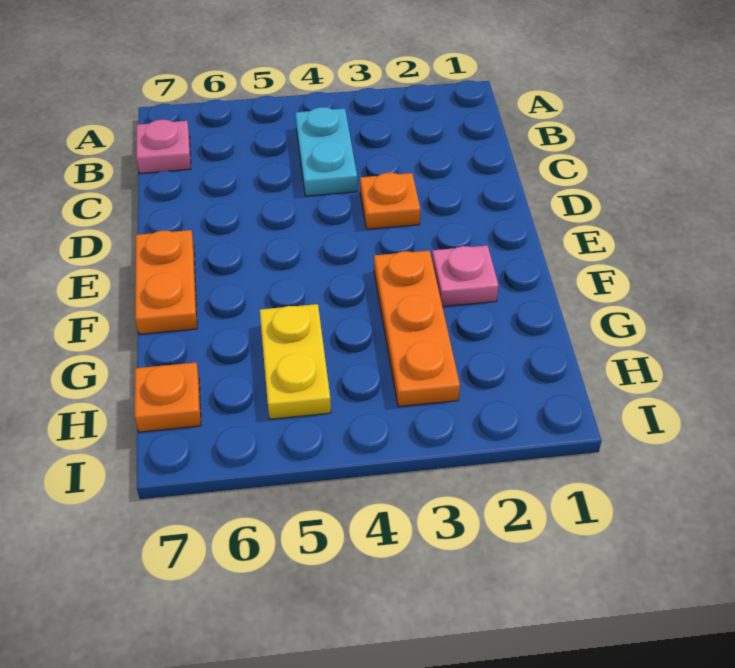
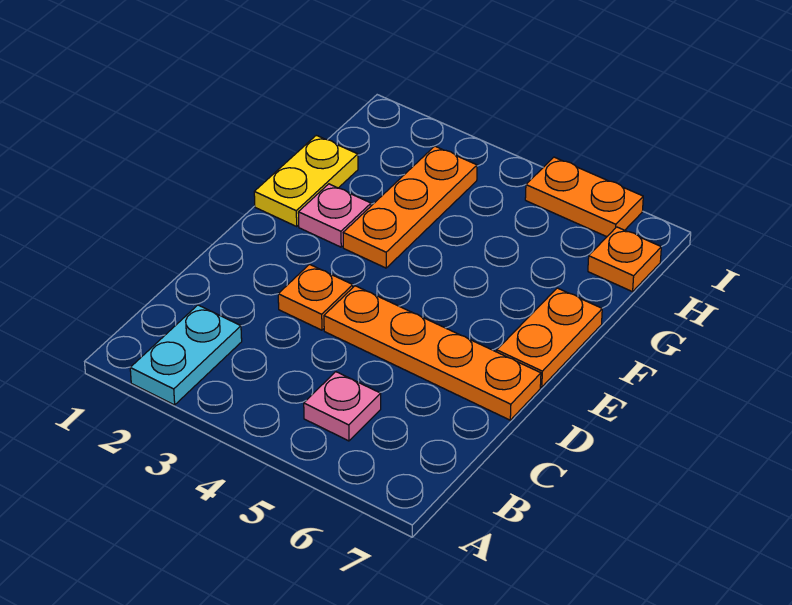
cyan 1x2 plate [295,107,357,196] -> cyan 1x2 plate moved to [130,305,242,405]
pink 1x1 plate [136,120,191,173] -> pink 1x1 plate moved to [304,372,381,441]
none -> orange 1x4 plate [324,286,541,420]
yellow 1x2 plate [260,304,331,419] -> yellow 1x2 plate moved to [254,135,358,226]
none -> orange 1x2 plate [525,157,643,237]

